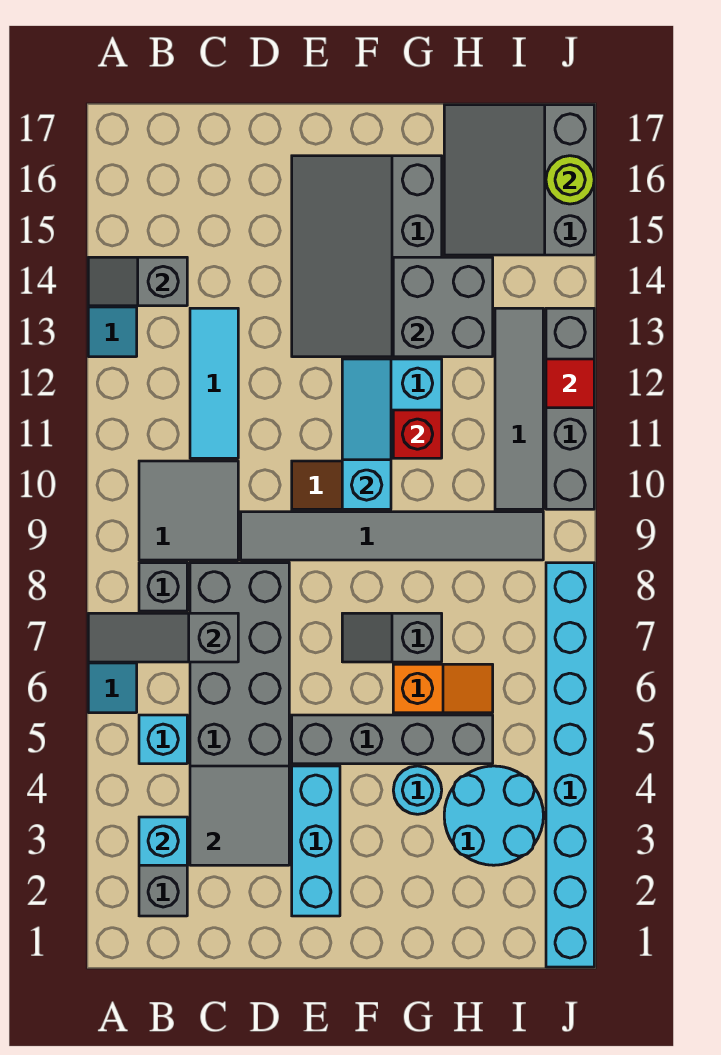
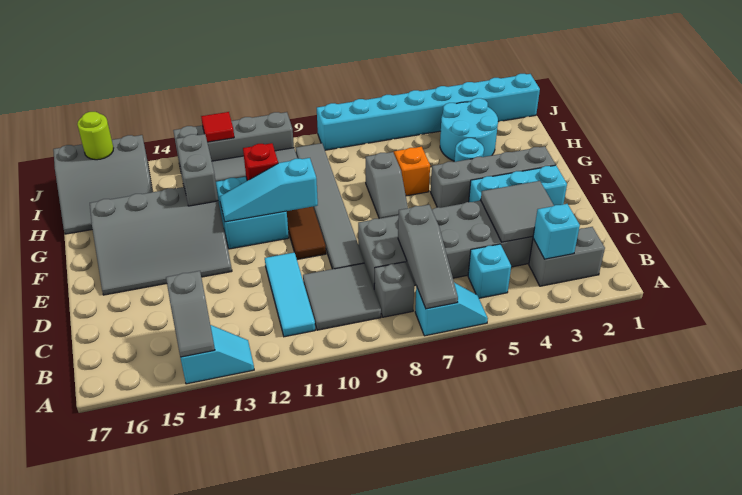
cyan 1x3 tile [190,308,238,458] -> cyan 1x3 tile turned to [265,252,315,337]
grey 1x4 brick [292,715,493,764] -> grey 1x4 brick turned to [431,146,555,208]
grey 2x2 brick [393,257,493,357] -> grey 1x2 brick [176,134,218,206]

